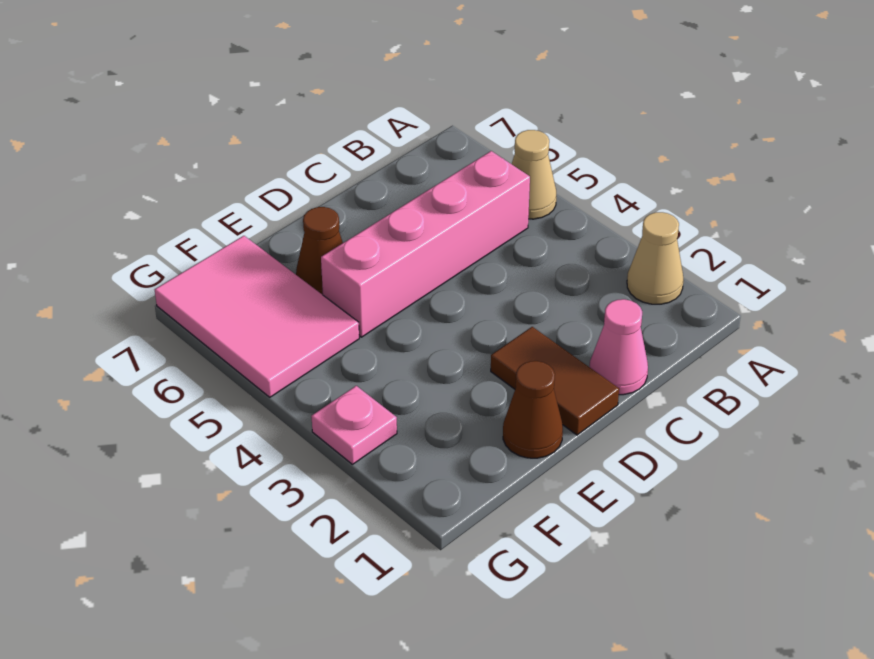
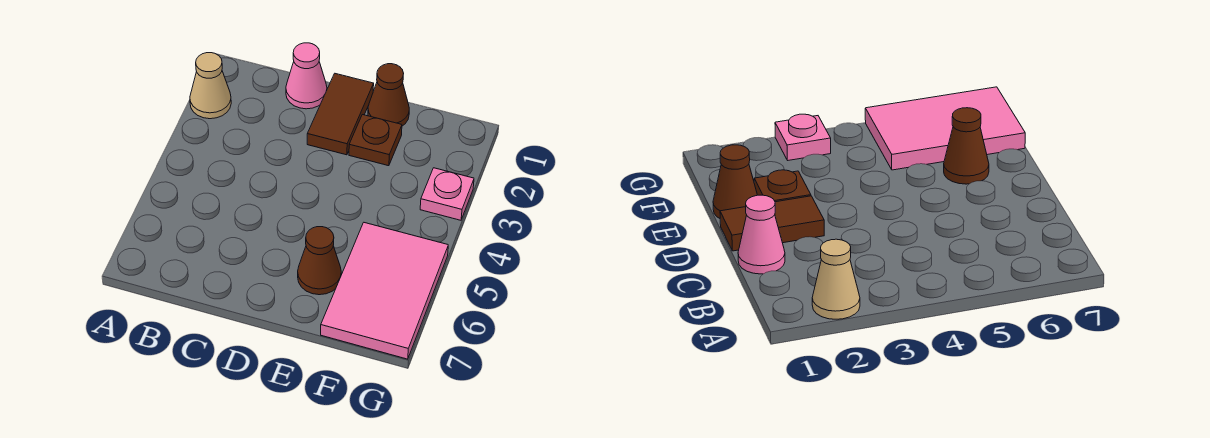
tan 1x1 cone [512,130,556,219] -> none
pink 1x4 brick [321,151,530,337] -> none
none -> brown 1x1 plate [349,115,402,166]

